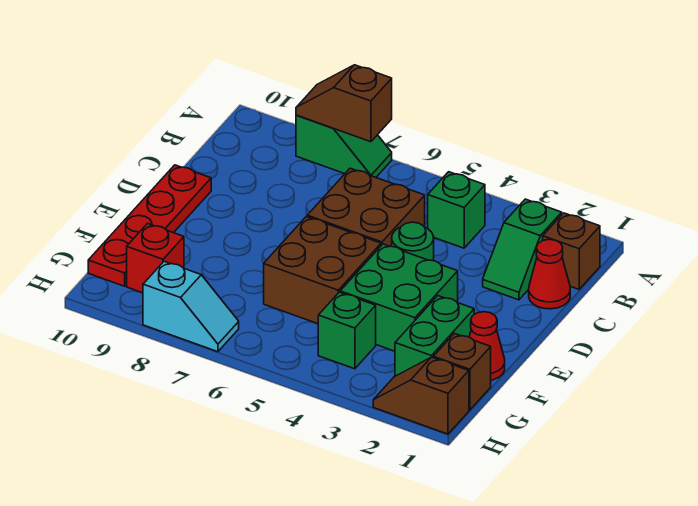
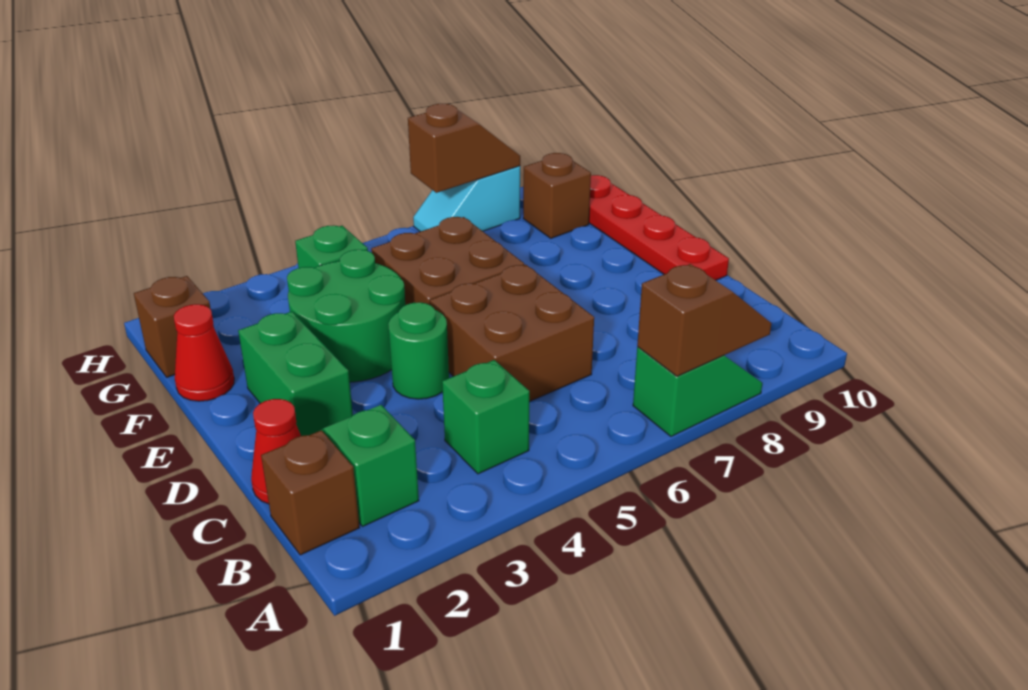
green 1x2 slope [296,115,392,177] -> green 1x2 slope turned to [633,347,762,436]
green 2x2 brick [340,244,458,351] -> green 2x2 round brick [287,250,405,382]
green 1x2 brick [395,296,474,376] -> green 1x2 brick moved to [238,311,353,436]
red 1x1 brick [127,224,184,293] -> brown 1x1 brick [523,153,591,238]
brown 1x2 slope [373,357,469,434] -> brown 1x2 slope moved to [408,104,520,193]

